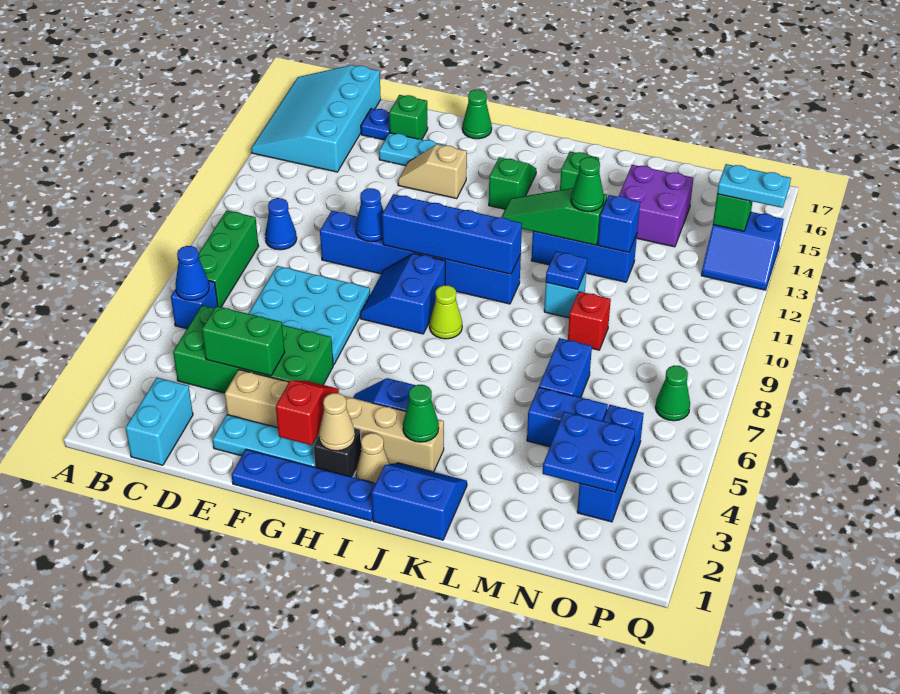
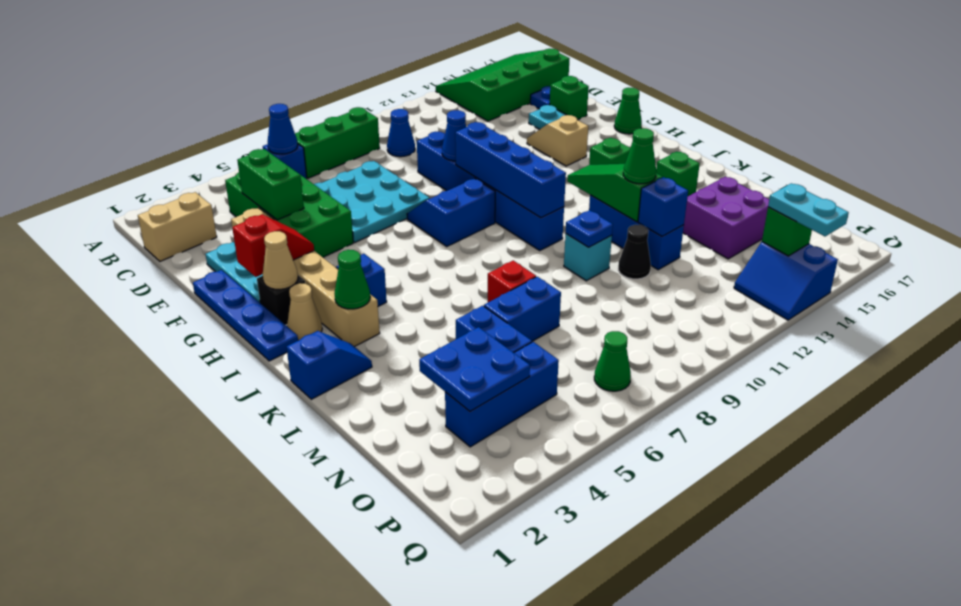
cyan 3x4 slope [251,65,381,172] -> green 3x4 slope [436,49,570,121]
cyan 1x2 brick [125,378,193,465] -> tan 1x2 brick [138,192,217,261]
lime 1x1 cone [430,285,462,339] -> none
blue 2x2 slope [372,463,467,540] -> blue 1x2 slope [287,331,372,399]
red 1x1 brick [568,292,611,350] -> red 1x1 brick moved to [488,261,536,302]
none -> black 1x1 cone [618,225,651,279]

